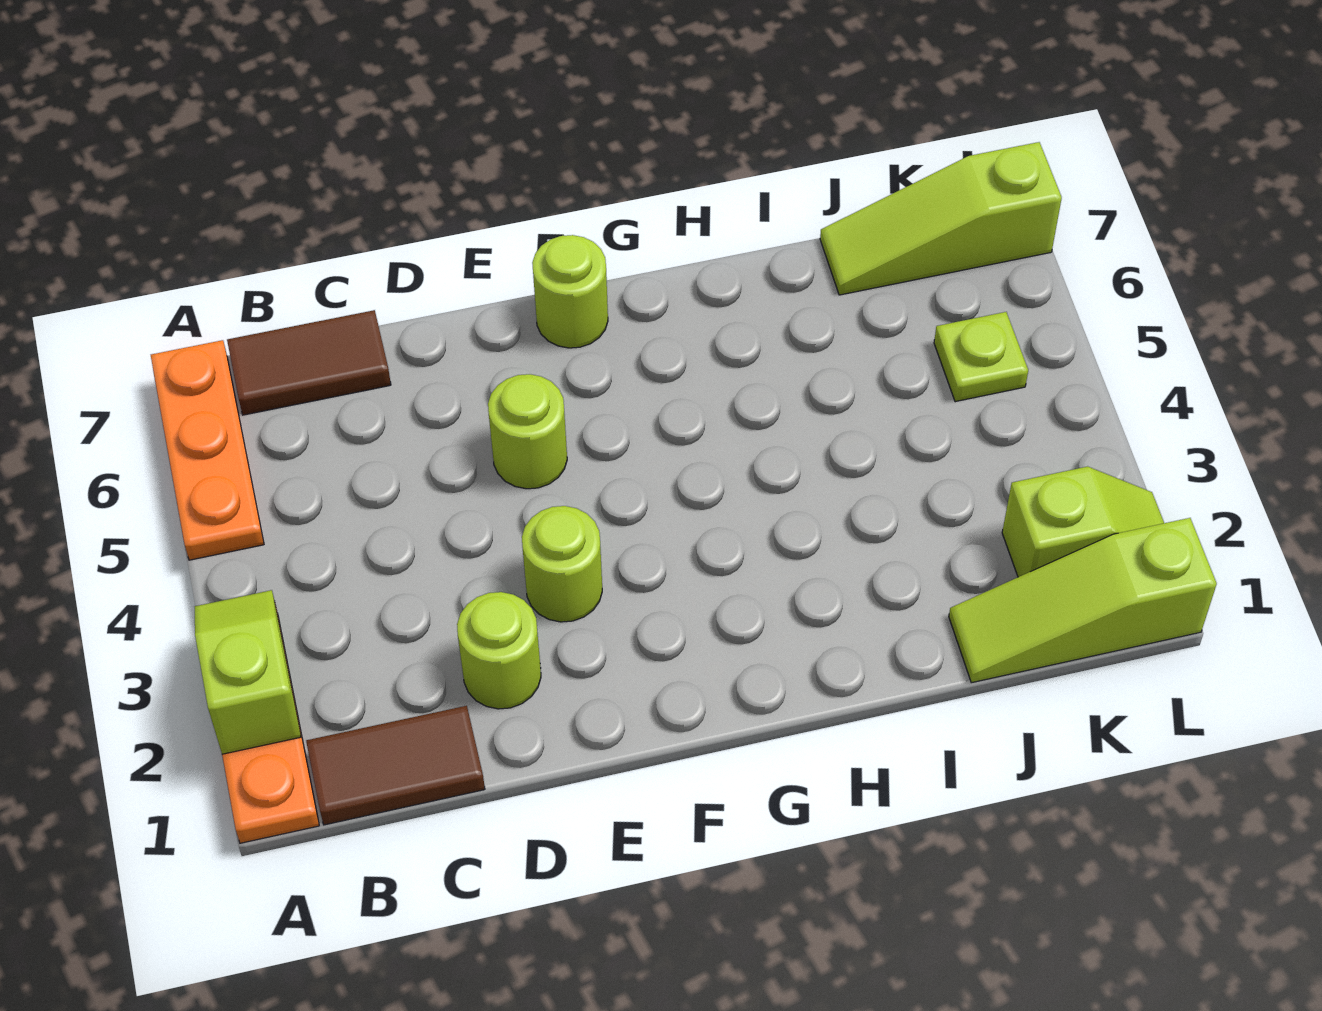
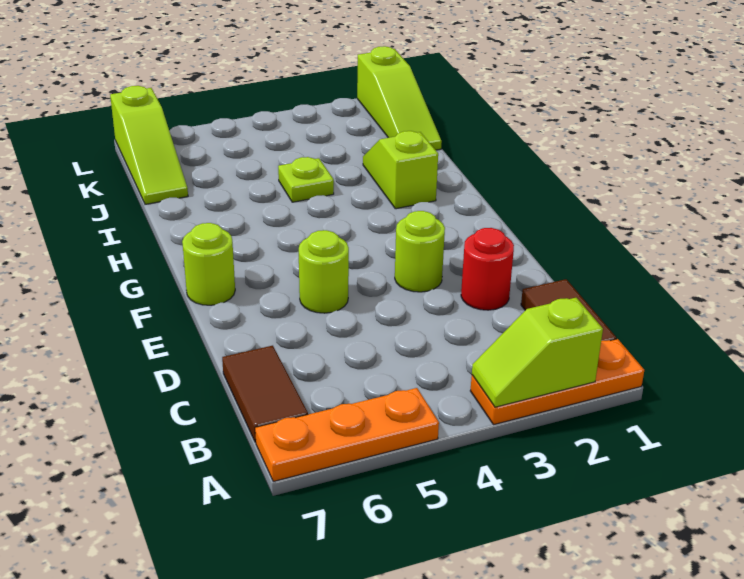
lime 1x1 round brick [457,592,541,709] -> red 1x1 round brick [461,228,514,310]
lime 1x2 slope [1002,466,1164,577] -> lime 1x2 slope moved to [363,131,438,209]
lime 1x1 plate [934,312,1028,402] -> lime 1x1 plate moved to [278,157,334,202]

